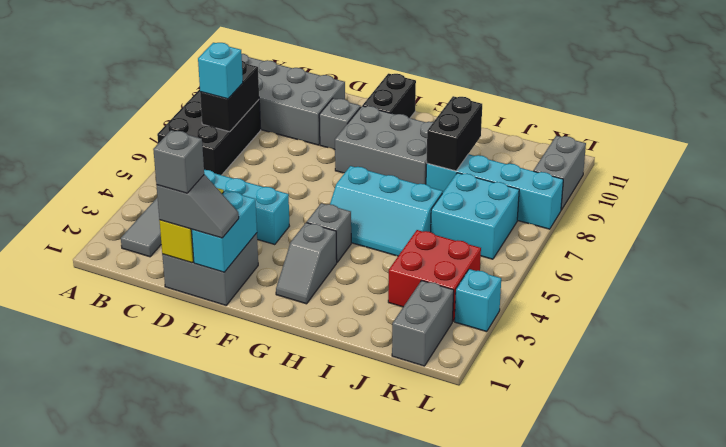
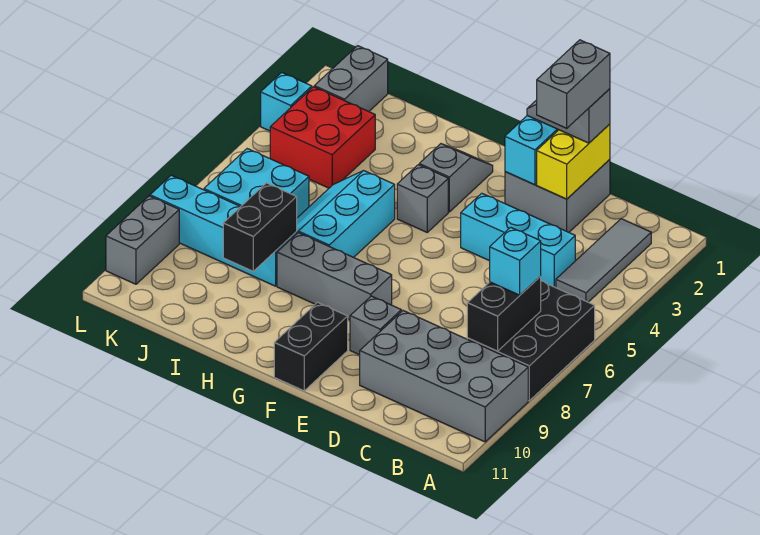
grey 1x1 brick [153,130,204,193] -> grey 1x2 brick [537,40,610,128]
grey 2x3 brick [335,106,433,184] -> grey 1x3 brick [277,233,392,320]
cyan 2x3 slope [330,166,443,256] -> cyan 2x3 slope turned to [297,171,395,258]

